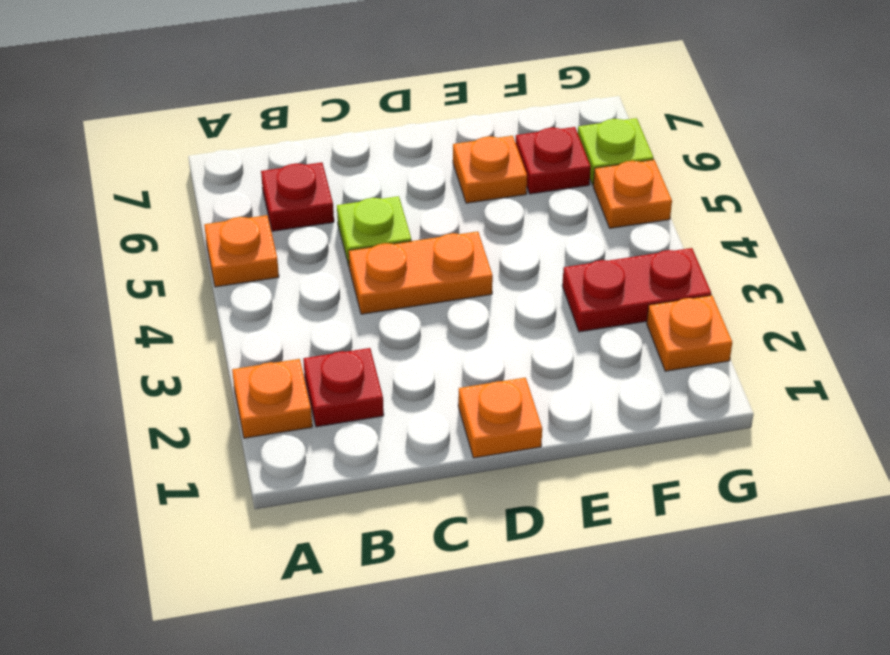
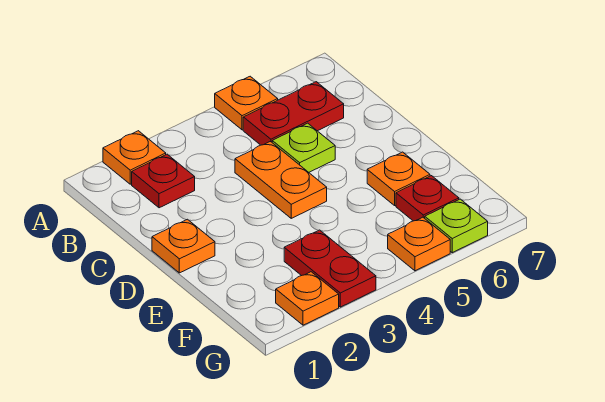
red 1x1 plate [261,162,334,231] -> red 1x2 plate [243,82,344,145]

